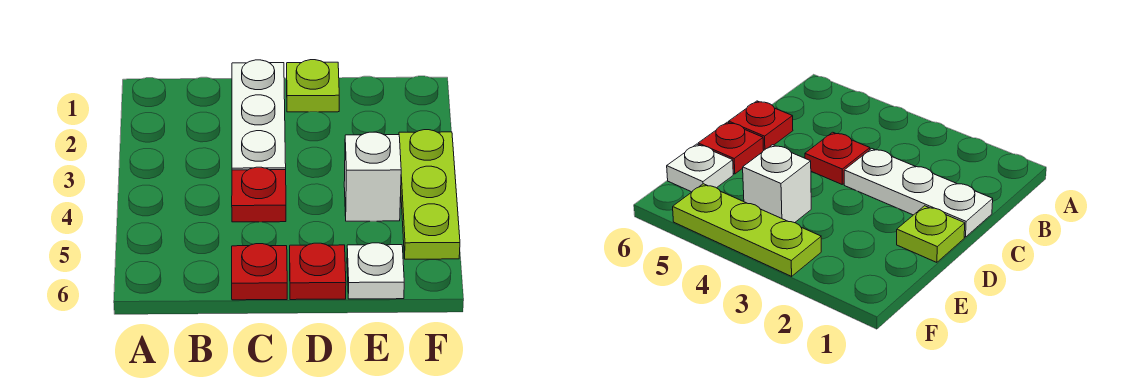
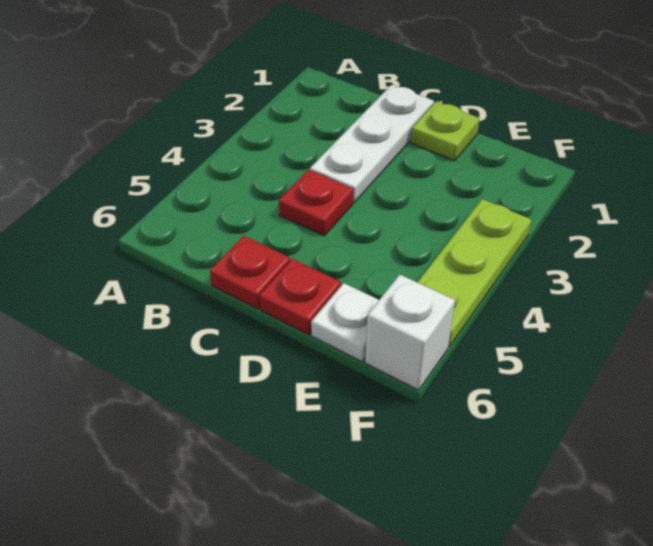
white 1x1 brick [344,132,401,221] -> white 1x1 brick moved to [365,275,455,390]

